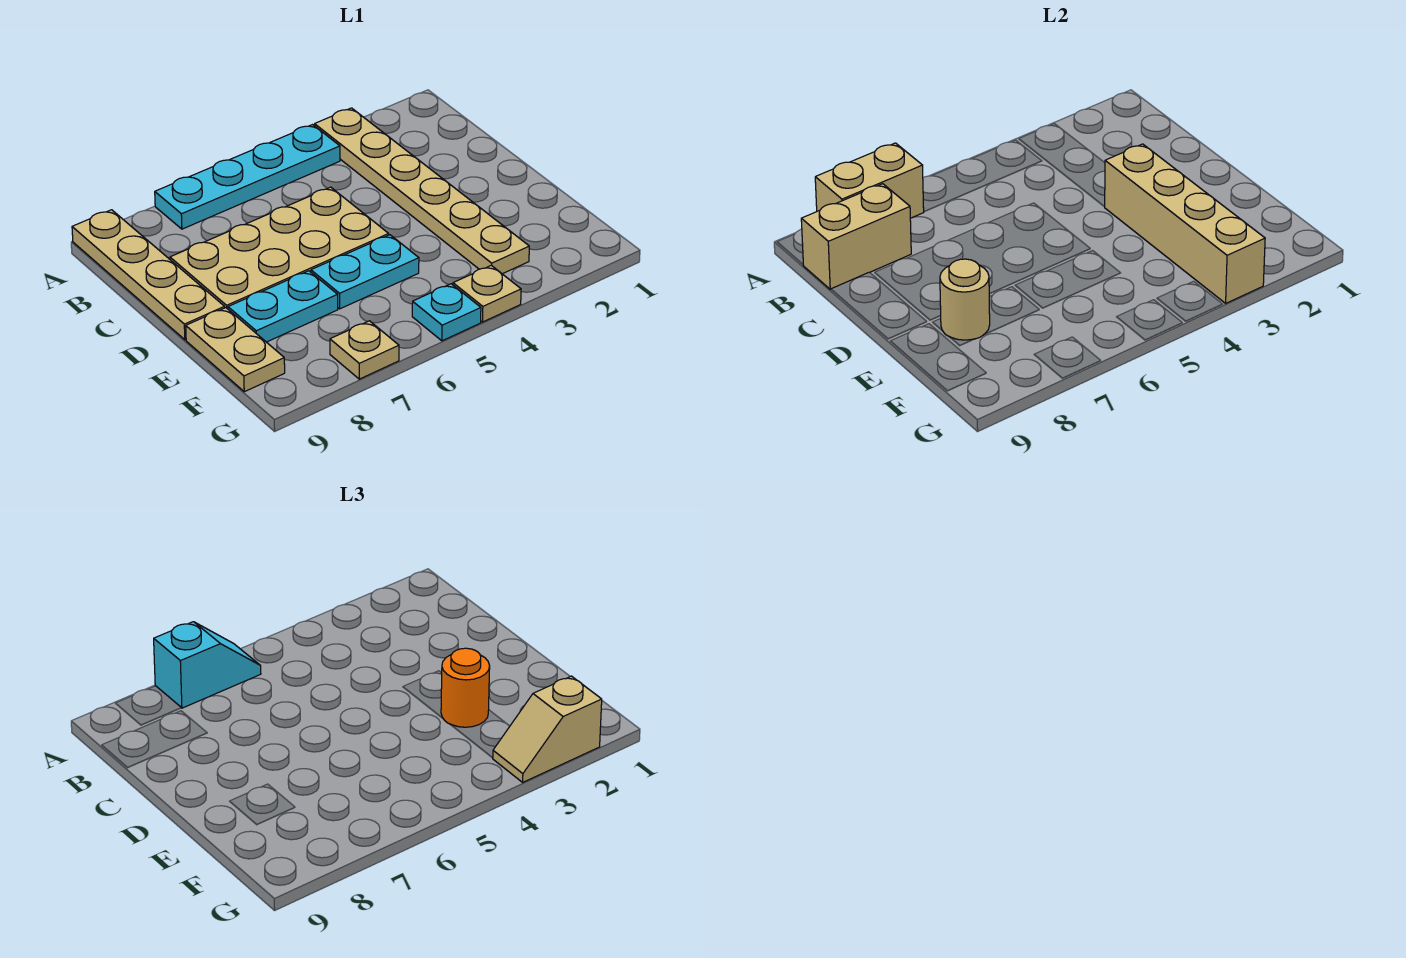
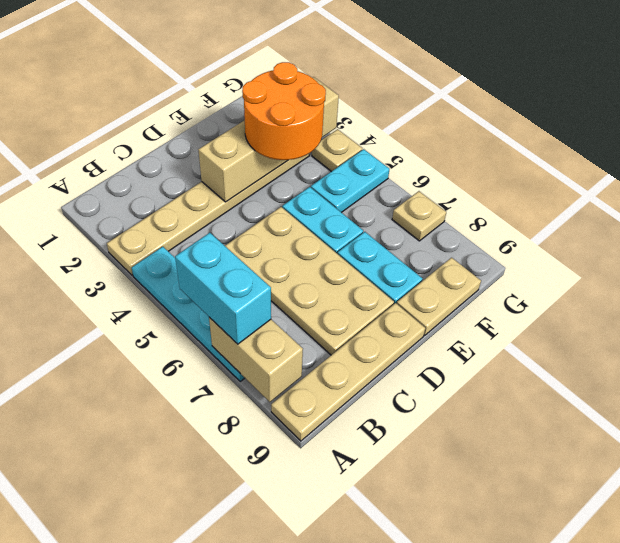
cyan 1x2 slope [154,622,261,708] -> cyan 1x2 brick [175,233,271,344]
tan 1x2 brick [801,184,911,289] -> none
orange 1x1 round brick [441,648,490,727] -> orange 2x2 round brick [242,62,326,160]
tan 1x1 round brick [940,259,990,340] -> none
tan 1x2 slope [493,676,602,782] -> none
cyan 1x1 plate [412,284,481,341] -> cyan 1x2 plate [311,149,389,212]

